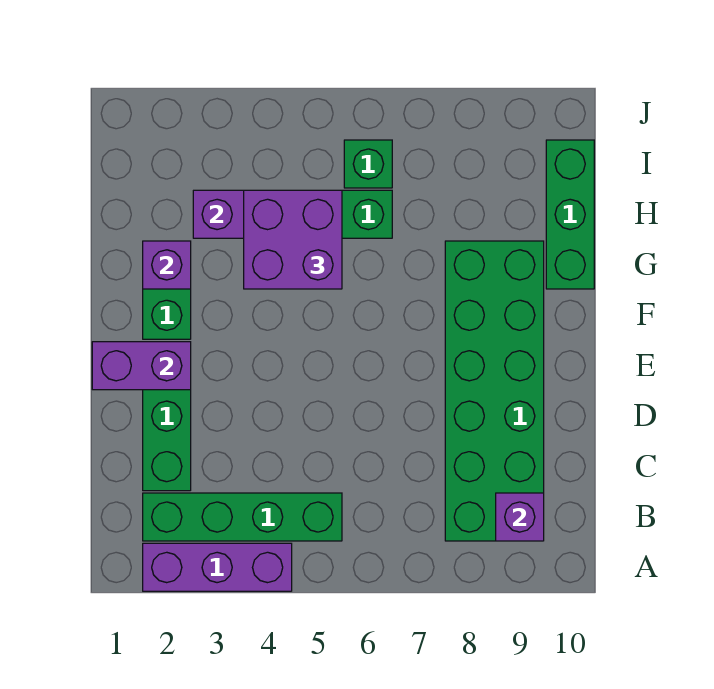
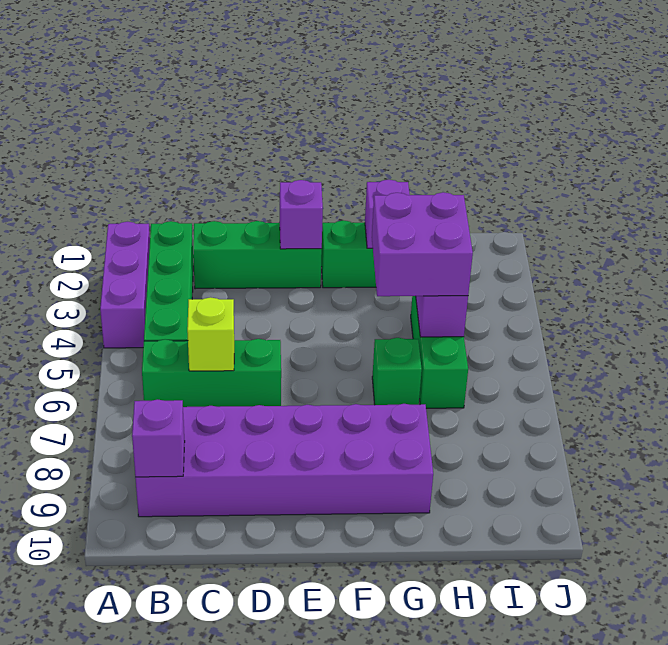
green 2x6 brick [445,241,544,541] -> purple 2x6 brick [135,404,433,517]
none -> lime 1x1 brick [187,297,234,371]
purple 1x2 brick [92,342,191,390] -> purple 1x1 brick [280,180,323,249]
green 1x3 brick [546,140,594,289] -> green 1x3 brick moved to [142,339,281,407]
green 1x1 brick [344,140,392,188] -> green 1x1 brick moved to [372,338,422,405]

